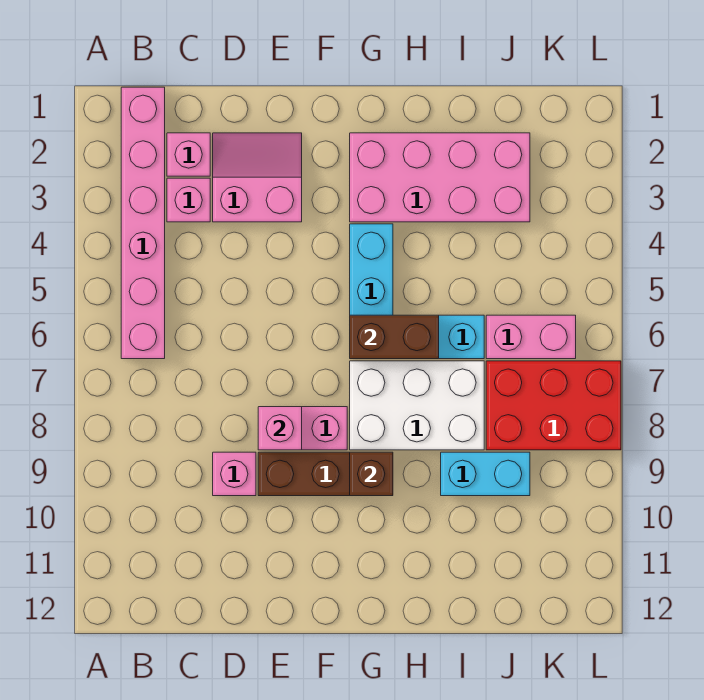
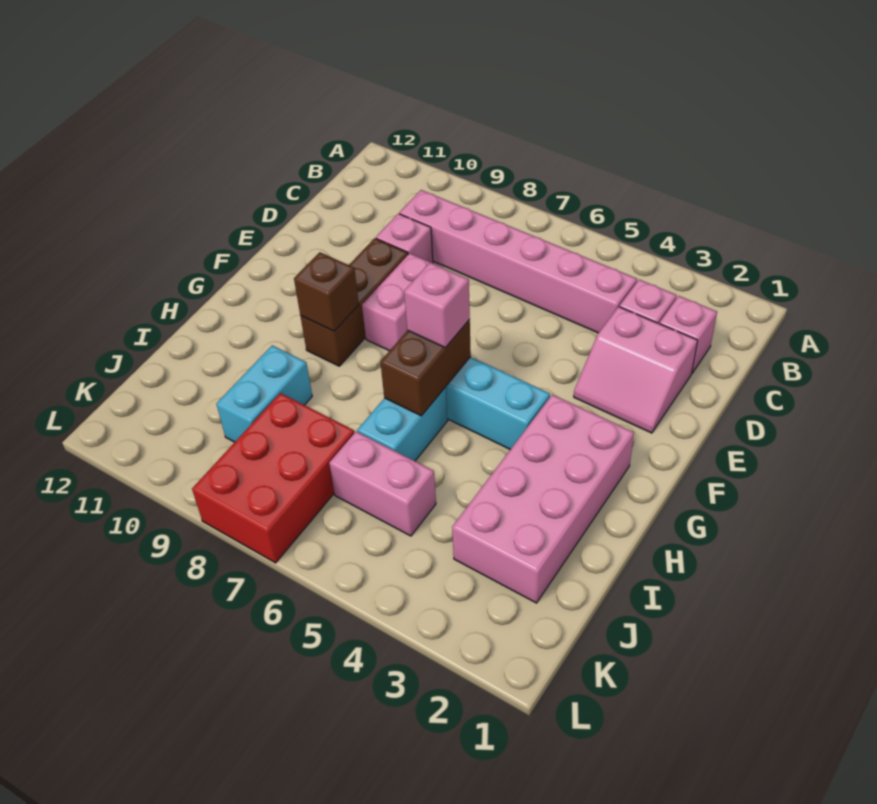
pink 1x6 brick [121,87,165,359] -> pink 1x6 brick moved to [399,190,637,333]
pink 2x2 slope [213,133,302,222] -> pink 2x2 slope turned to [574,307,698,433]
pink 1x1 brick [258,407,302,450] -> pink 1x1 brick moved to [404,263,470,348]
white 2x3 brick [350,361,484,450] -> none
pink 1x2 brick [486,315,576,359] -> pink 1x2 brick turned to [329,432,436,536]

